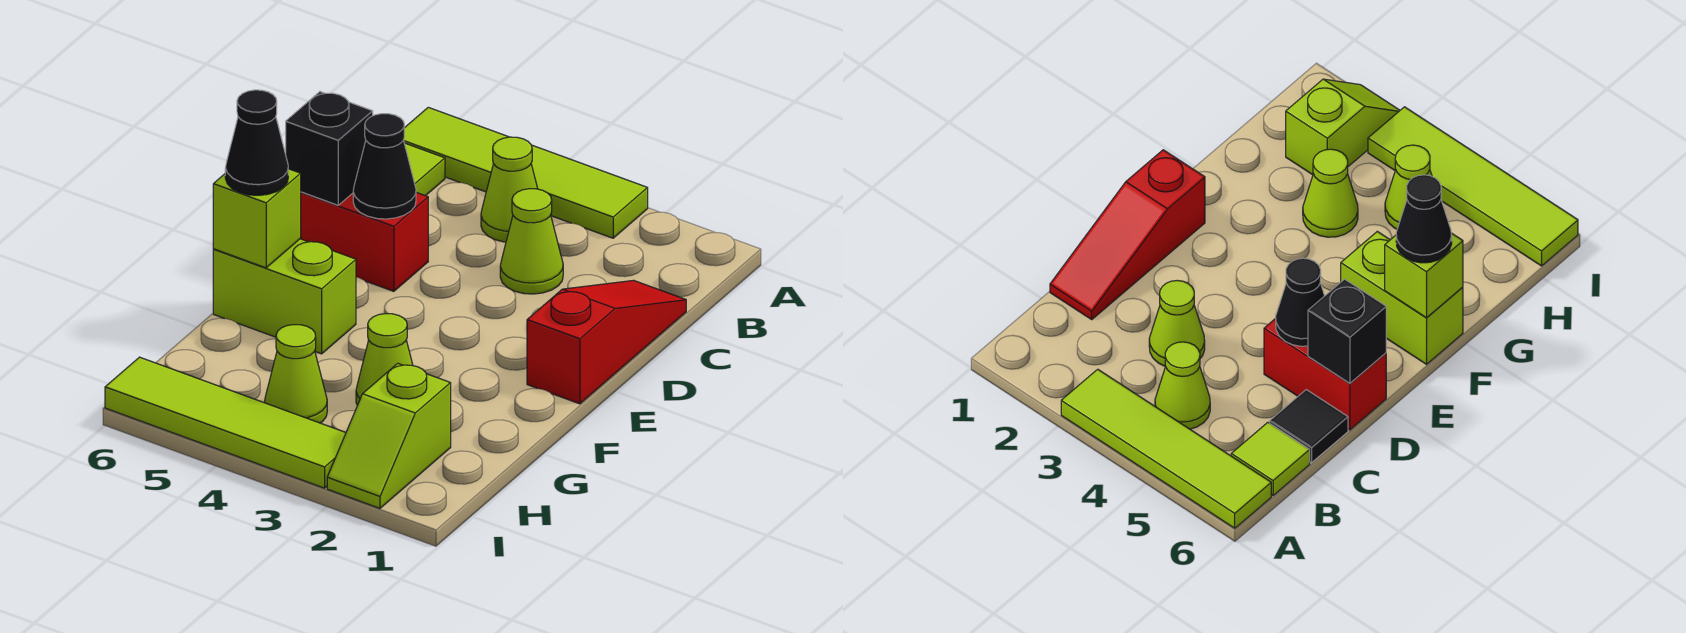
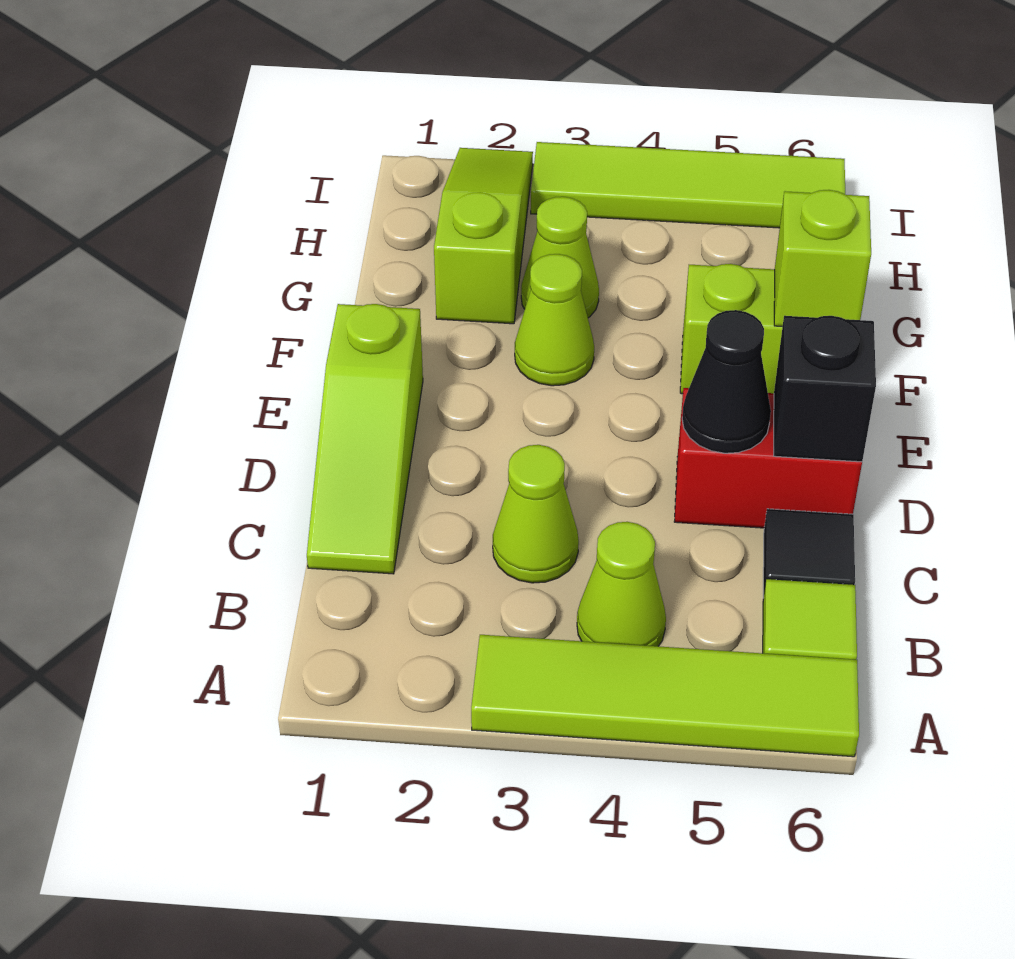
red 1x3 slope [527,280,686,404] -> lime 1x3 slope [307,304,423,574]
black 1x1 cone [225,90,288,195] -> none
lime 1x2 slope [327,363,451,508] -> lime 1x3 slope [434,148,533,324]
lime 1x1 cone [264,325,327,423] -> lime 1x1 cone moved to [515,254,594,386]

